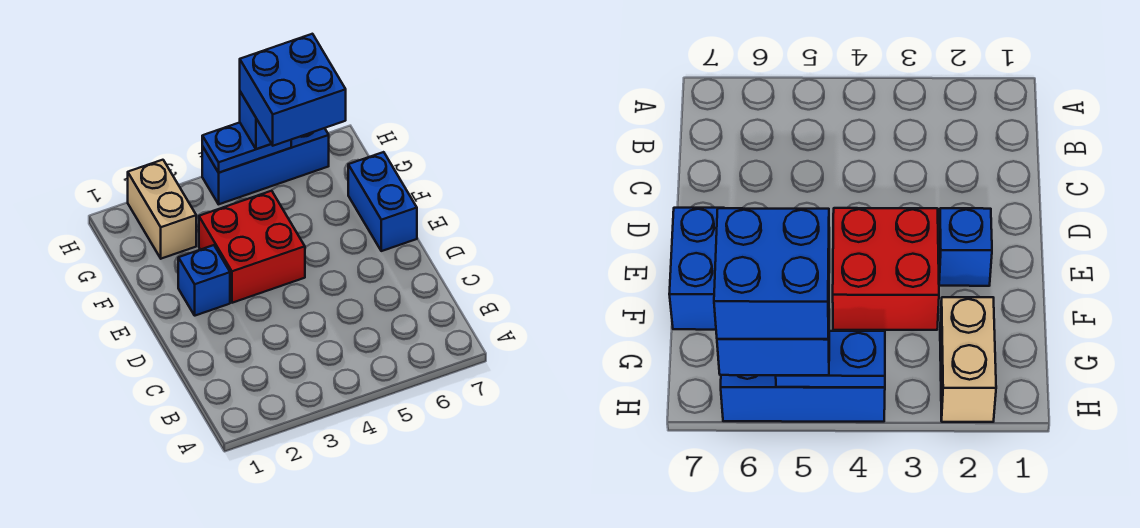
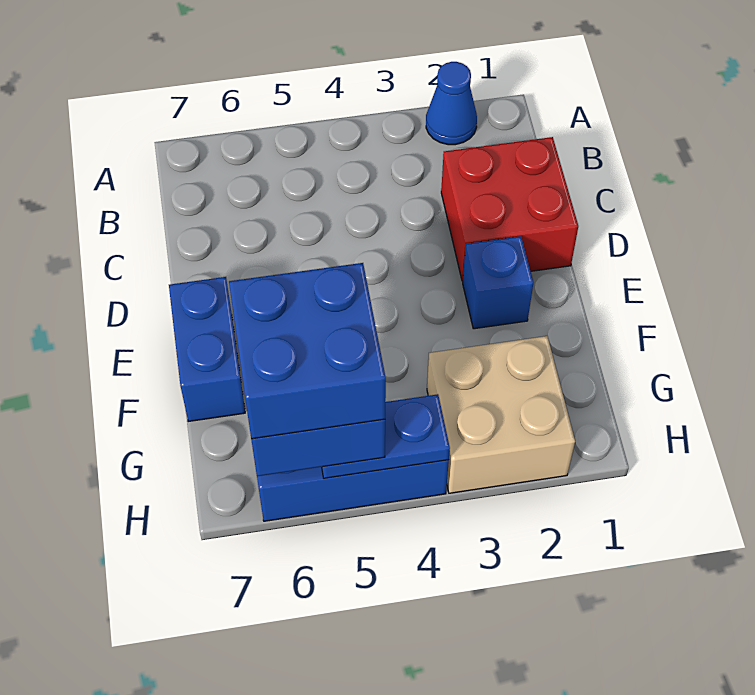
none -> blue 1x1 cone [426,62,477,145]
red 2x2 brick [199,191,305,303] -> red 2x2 brick moved to [441,137,578,281]
tan 1x2 brick [128,160,196,259] -> tan 2x2 brick [427,336,575,493]

